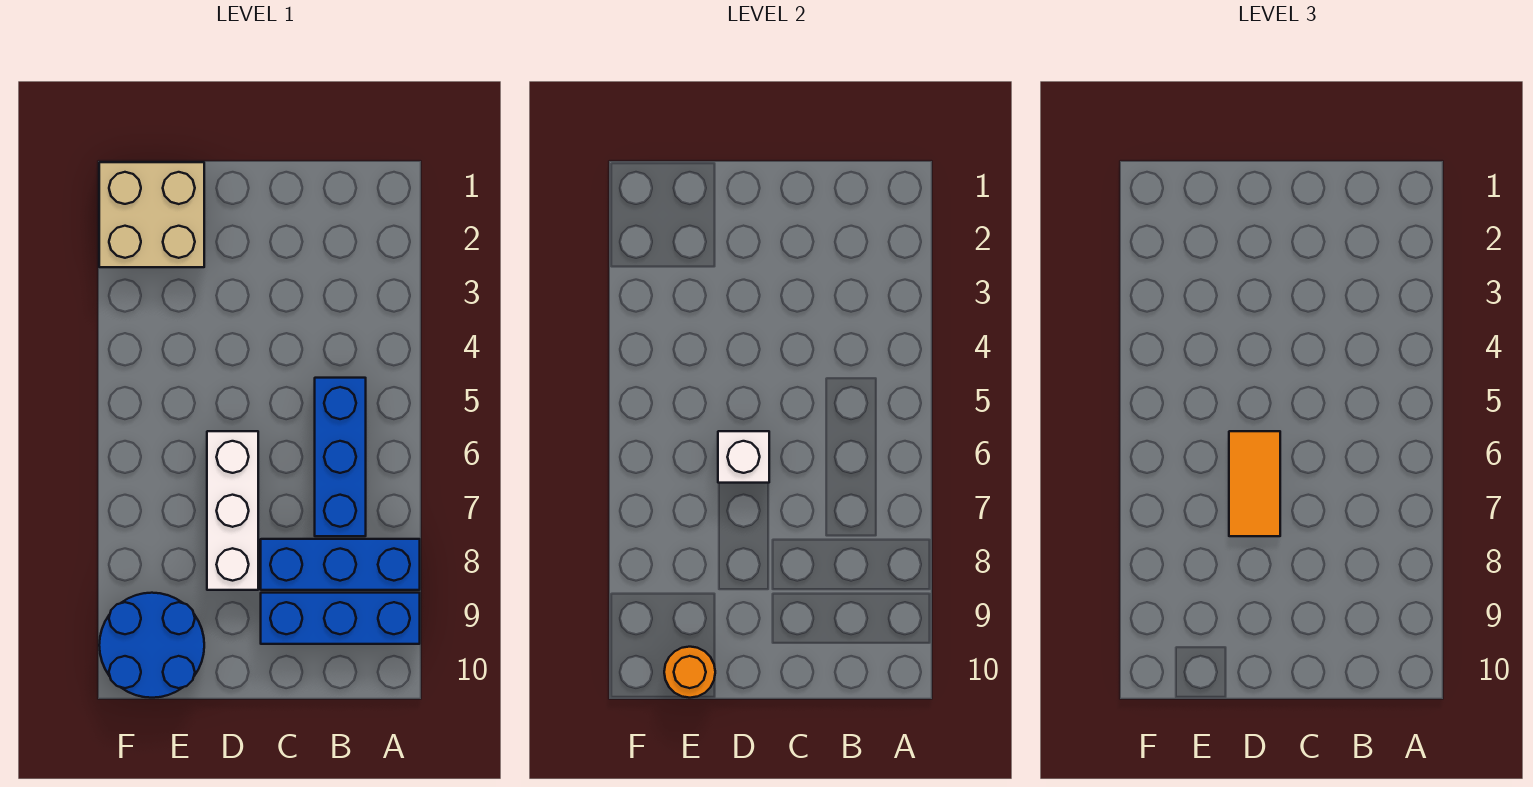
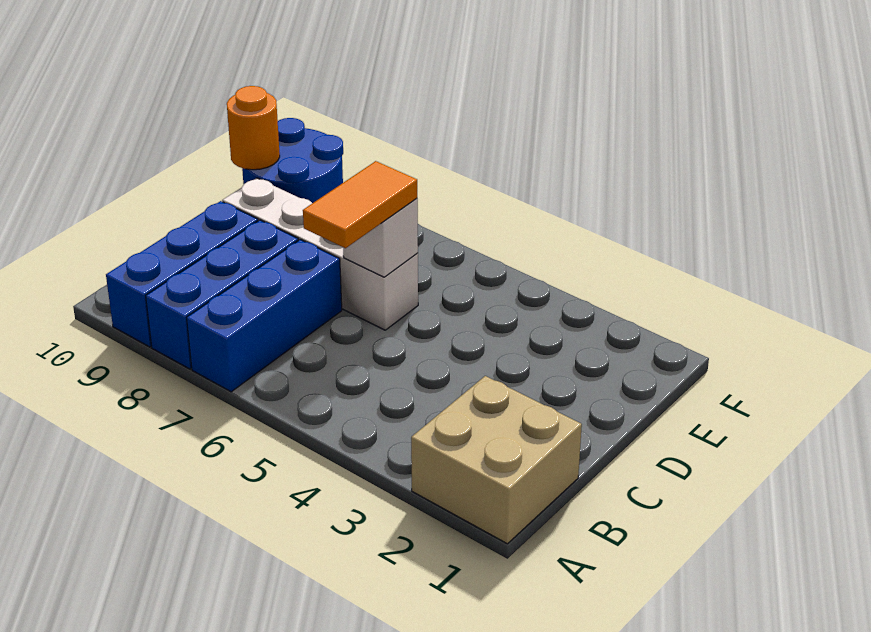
blue 1x3 brick [315,378,366,536] -> blue 1x3 brick turned to [187,240,342,392]
white 1x3 brick [207,431,258,590] -> white 1x4 brick [222,178,418,330]
orange 1x2 tile [1229,431,1280,536] -> orange 1x2 tile turned to [303,161,417,248]
tan 2x2 brick [99,162,204,267] -> tan 2x2 brick moved to [411,376,582,544]

